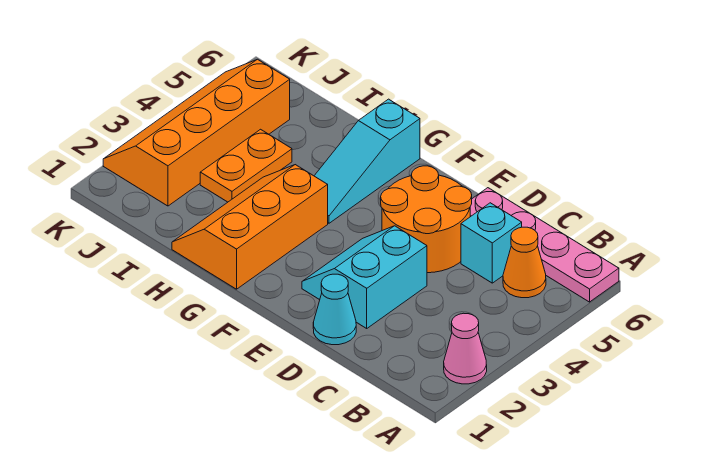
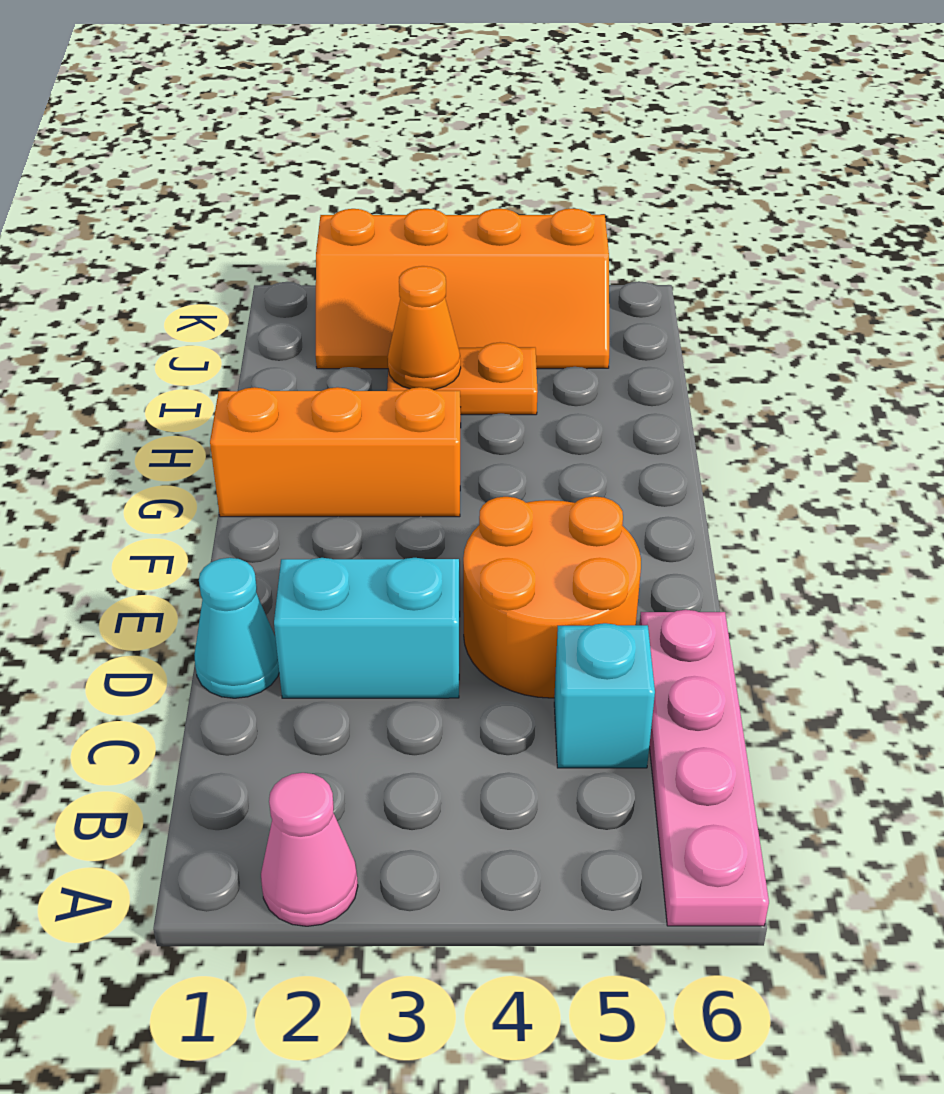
orange 1x1 cone [503,227,546,298] -> orange 1x1 cone moved to [388,266,461,390]
cyan 1x3 slope [314,99,420,223] -> none
orange 2x4 slope [103,59,290,206] -> orange 2x4 slope turned to [316,208,609,369]

